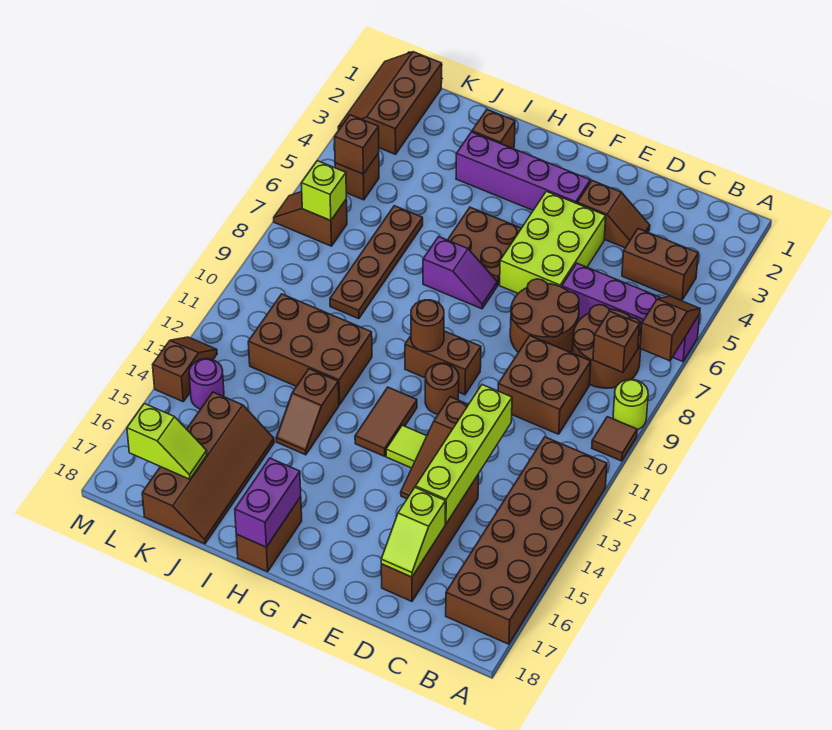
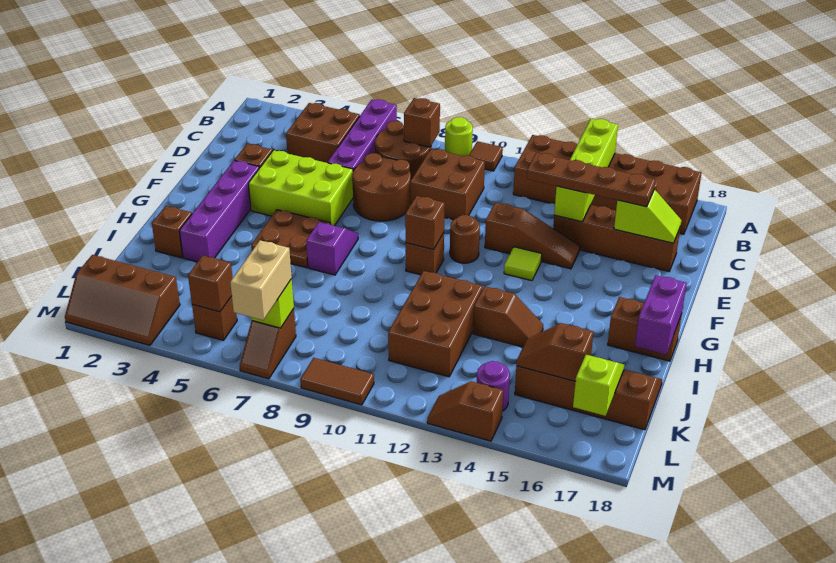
brown 1x2 slope [640,296,700,361] -> brown 1x2 slope moved to [516,323,594,381]
brown 1x2 brick [622,229,698,301] -> brown 2x2 brick [286,103,360,163]
lime 1x4 brick [416,385,512,524] -> lime 1x4 brick turned to [554,119,618,222]
brown 1x2 brick [405,331,481,395] -> brown 1x1 brick [406,233,444,275]
brown 1x1 round brick [411,300,444,352] -> brown 1x1 brick [405,196,445,250]
brown 1x2 tile [355,387,417,456] -> brown 1x2 tile moved to [300,358,374,405]
purple 1x2 brick [235,458,301,547] -> purple 1x2 brick turned to [635,275,687,354]
brown 1x4 plate [330,206,423,319] -> brown 1x4 plate moved to [527,153,655,207]
none -> tan 1x2 brick [230,240,292,320]

